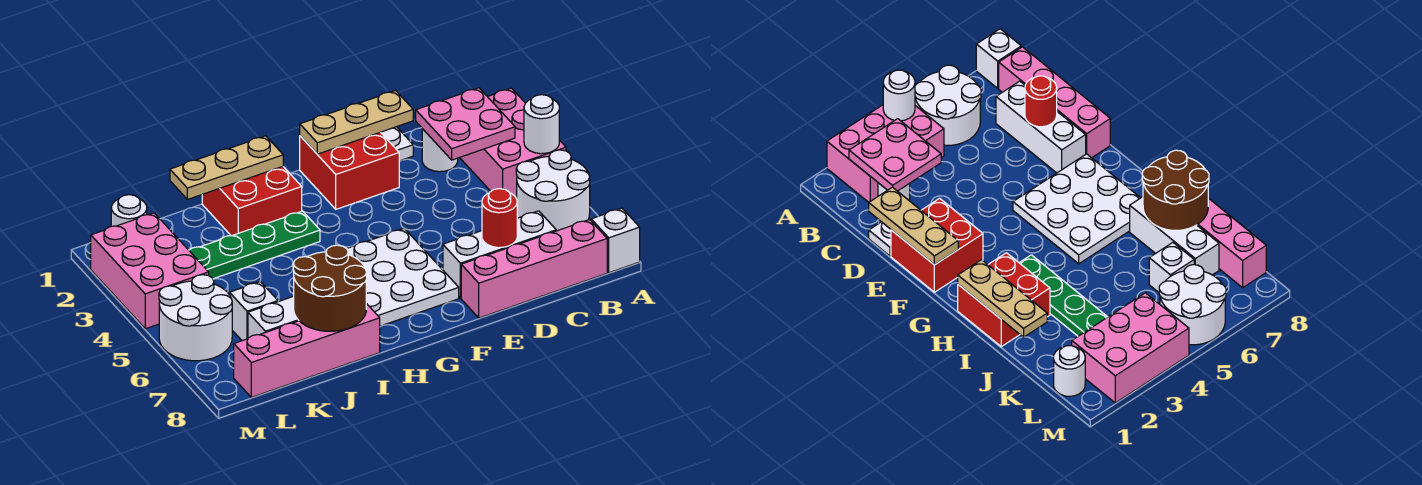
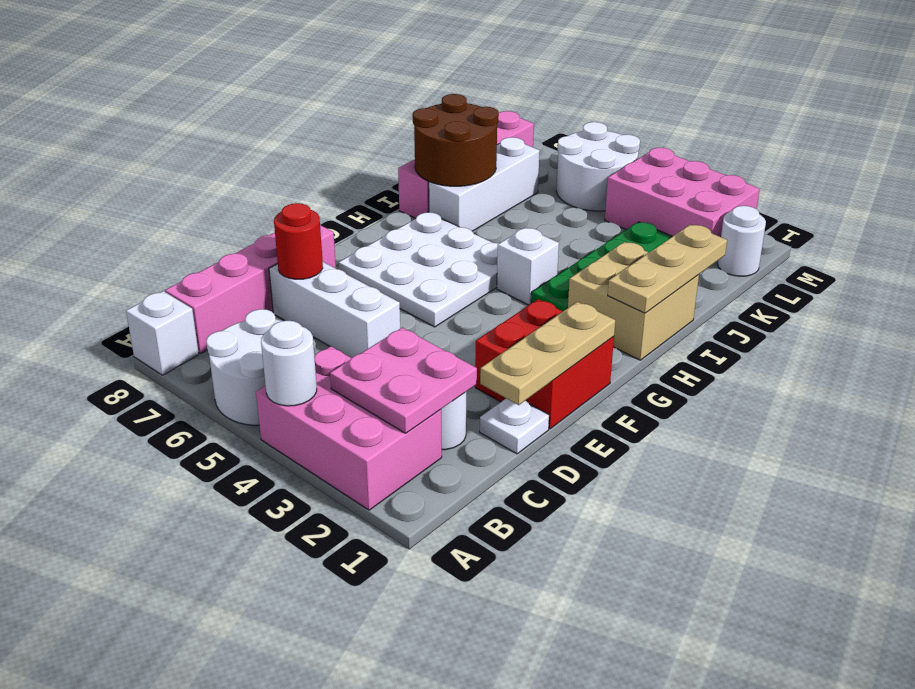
white 1x3 brick [443,211,556,298] -> white 1x3 brick turned to [269,262,400,358]
red 2x2 brick [202,166,302,236] -> tan 2x2 brick [568,242,699,360]
white 1x1 brick [229,282,278,341] -> white 1x1 brick moved to [497,228,559,305]

